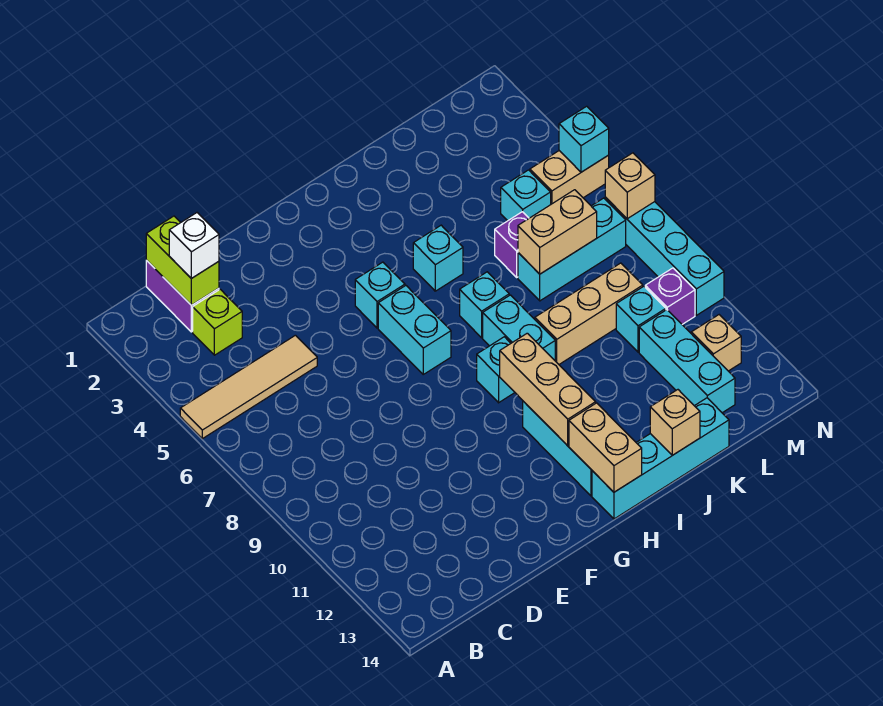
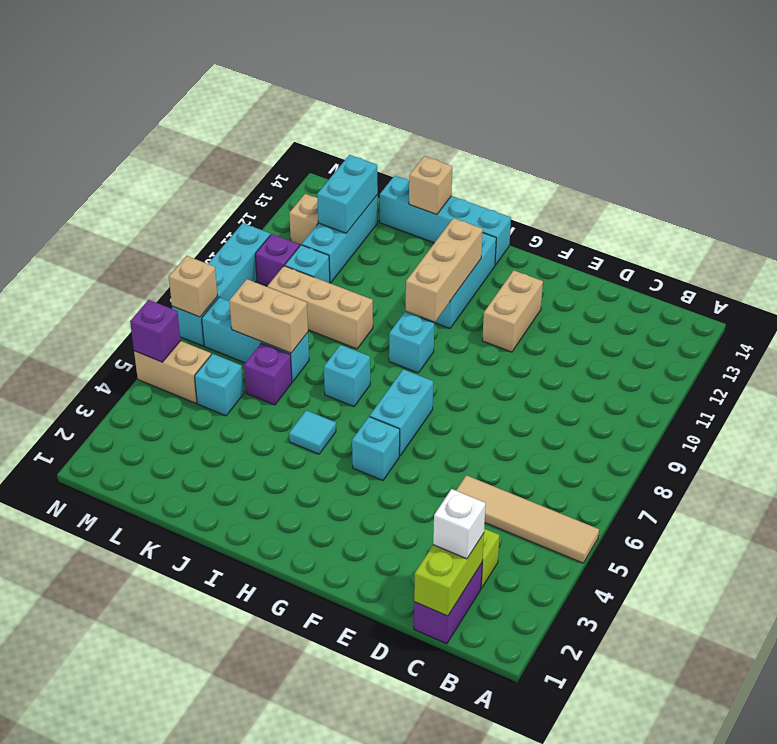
tan 1x2 brick [569,403,642,492] -> tan 1x2 brick moved to [482,270,543,352]
cyan 1x1 brick [413,225,463,291] -> cyan 1x1 tile [289,410,336,454]
cyan 1x2 brick [483,295,555,360] -> cyan 1x2 brick moved to [317,155,378,233]
cyan 1x1 brick [559,106,609,172] -> purple 1x1 brick [130,300,181,362]

